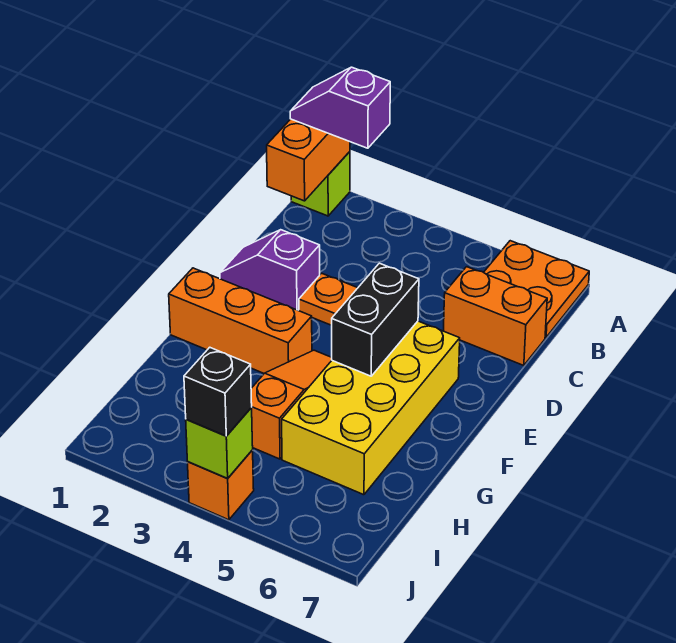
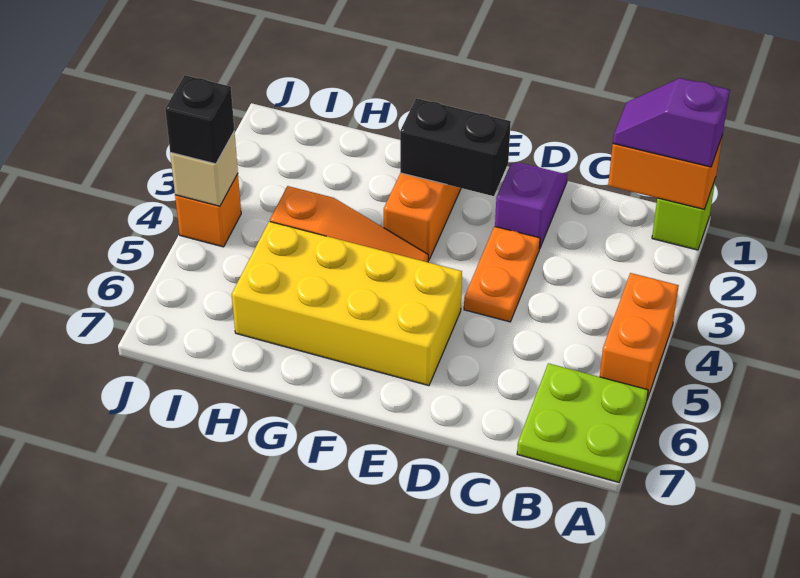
purple 1x2 slope [290,67,390,148] -> purple 1x2 slope turned to [613,78,730,167]
orange 2x2 plate [484,241,589,337] -> lime 2x2 plate [517,363,648,482]
orange 1x2 brick [444,267,547,366] -> orange 1x2 brick moved to [600,273,679,399]
black 1x2 brick [332,263,419,376] -> black 1x2 brick moved to [400,98,511,196]
lime 1x1 brick [186,408,253,478] -> tan 1x1 brick [170,131,238,206]

